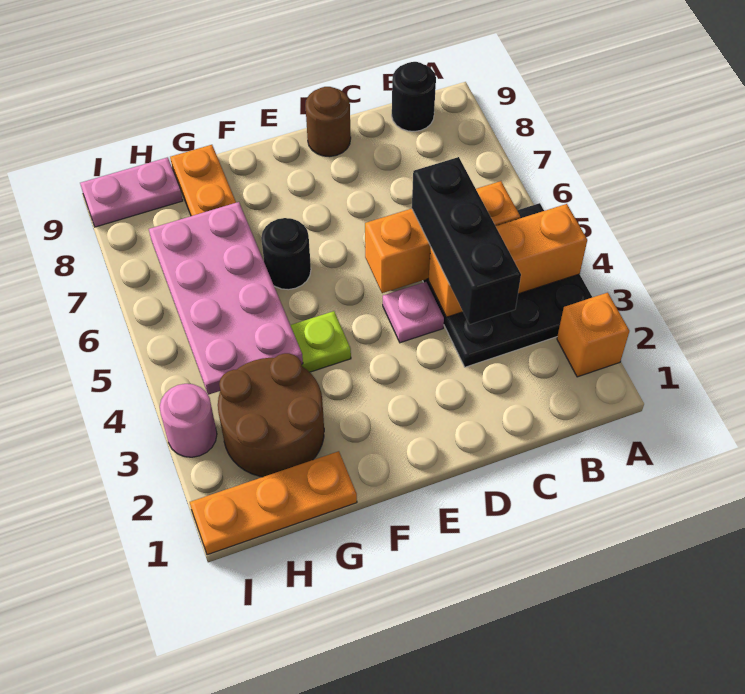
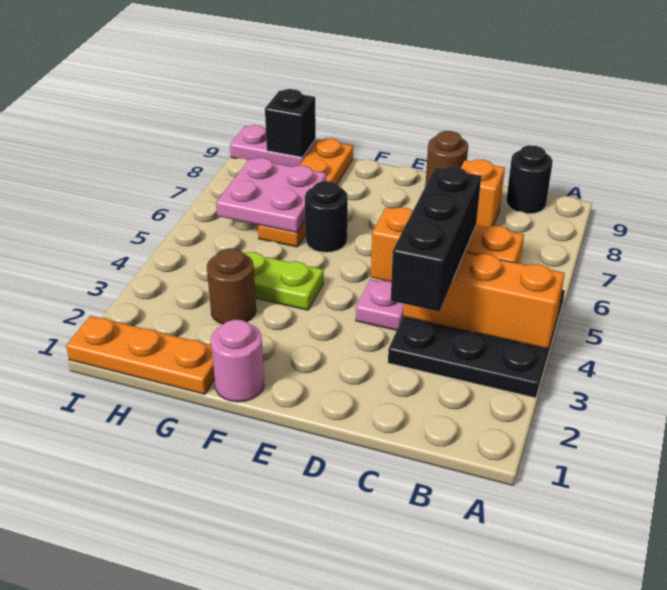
orange 1x1 brick [557,293,629,377] -> orange 1x1 brick moved to [461,160,505,227]
brown 2x2 round brick [218,353,324,477] -> brown 1x1 round brick [207,249,256,324]
pink 2x4 plate [149,202,303,395] -> pink 2x2 plate [216,158,326,233]
none -> black 1x1 brick [265,89,316,157]
pink 1x1 round brick [160,384,217,457] -> pink 1x1 round brick moved to [211,320,264,402]

